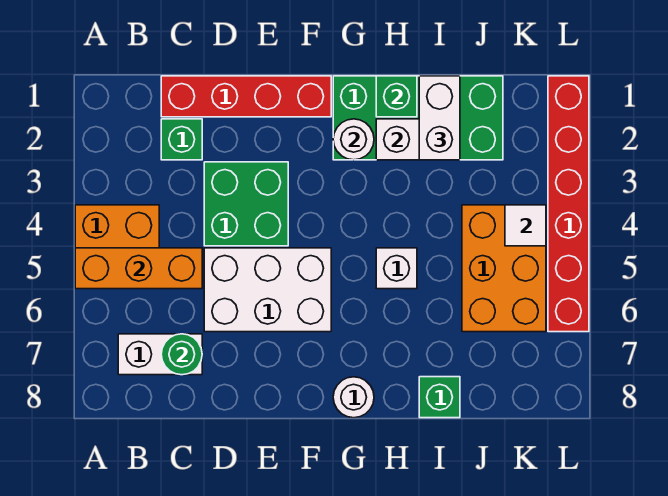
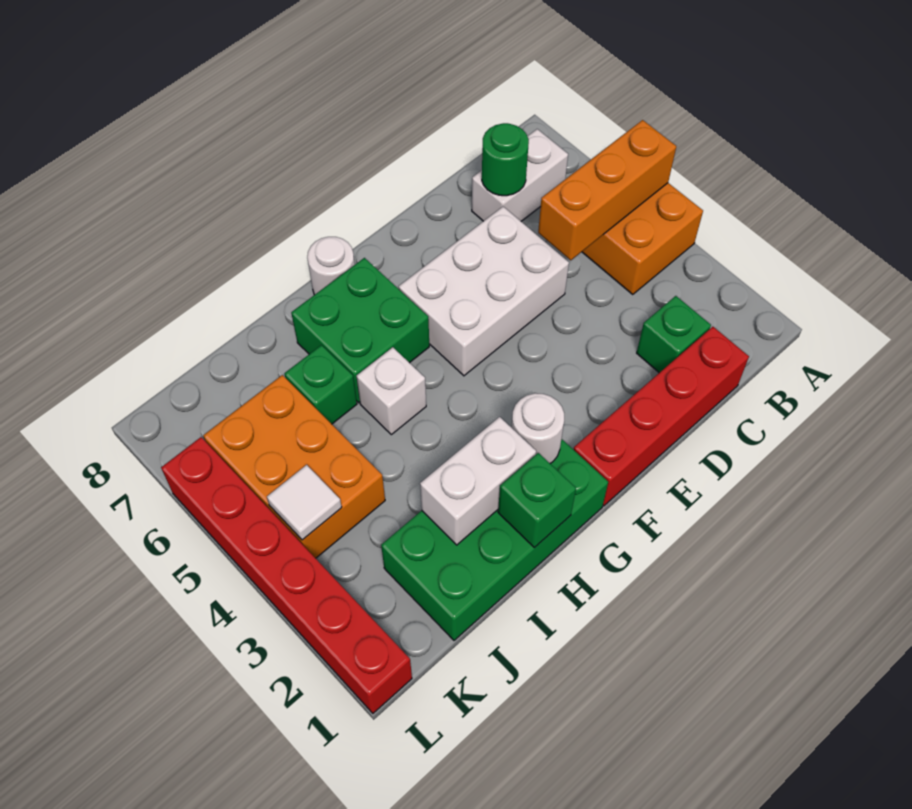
green 2x2 brick [204,162,288,246] -> green 2x2 brick moved to [291,258,429,403]
white 1x2 brick [419,76,460,160] -> none
green 1x1 brick [419,377,460,418] -> green 1x1 brick moved to [284,345,357,424]

